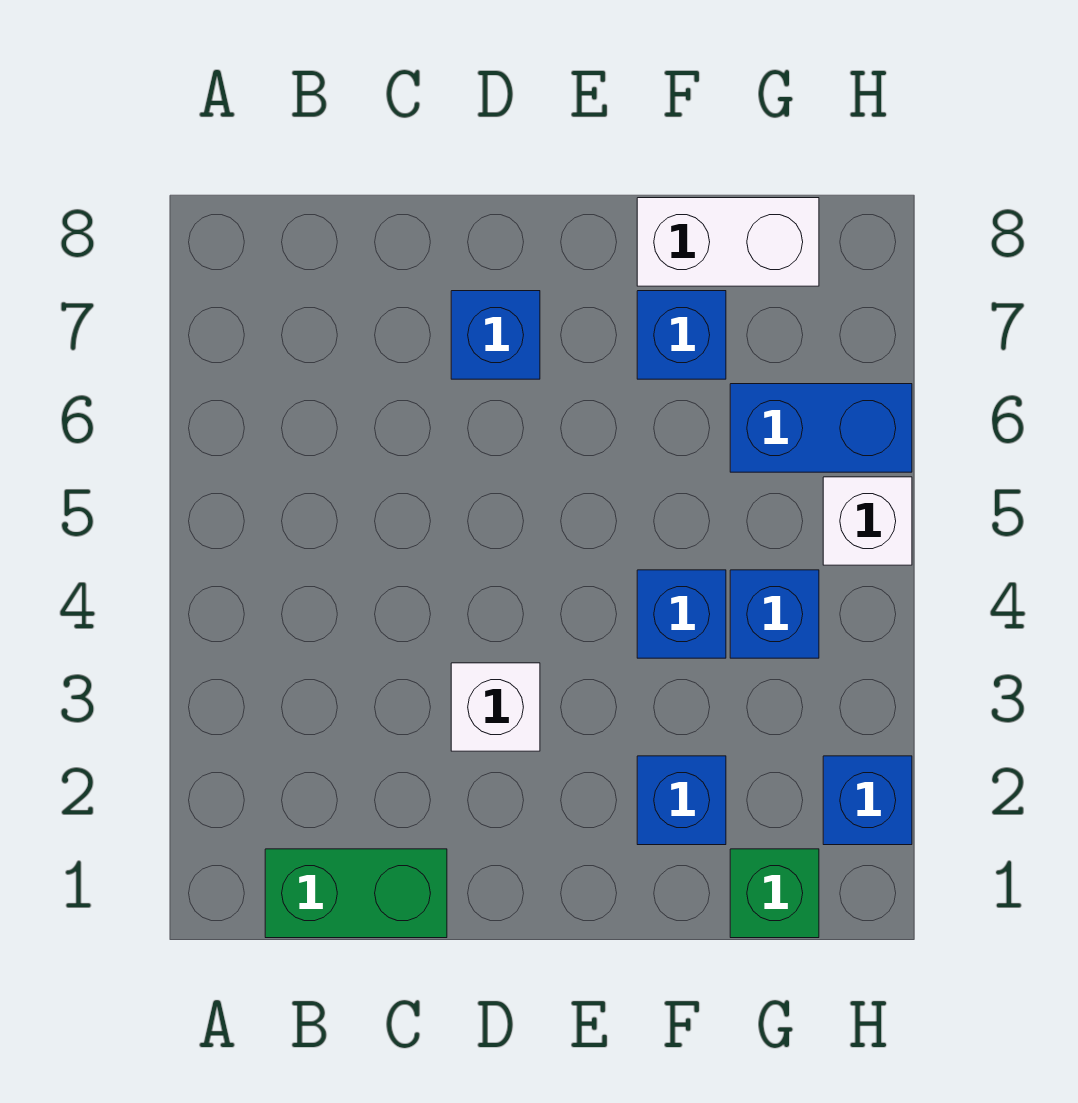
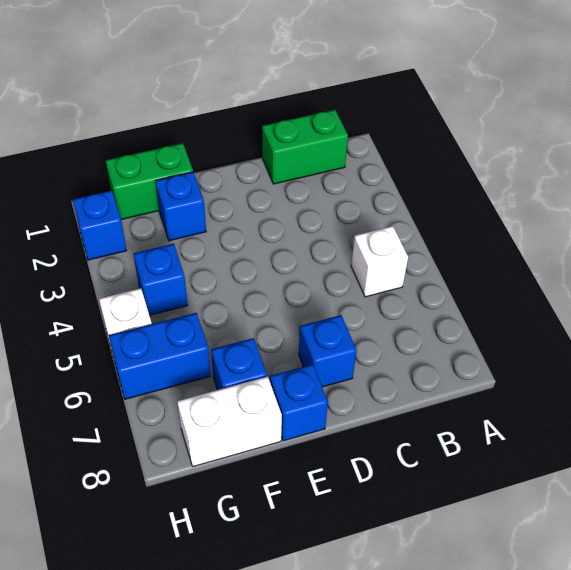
white 1x1 brick [451,663,540,751] -> white 1x1 brick moved to [351,226,408,297]
blue 1x1 brick [637,570,726,658] -> blue 1x1 brick moved to [270,364,328,441]
green 1x1 brick [730,849,819,938] -> green 1x2 brick [105,143,193,220]

